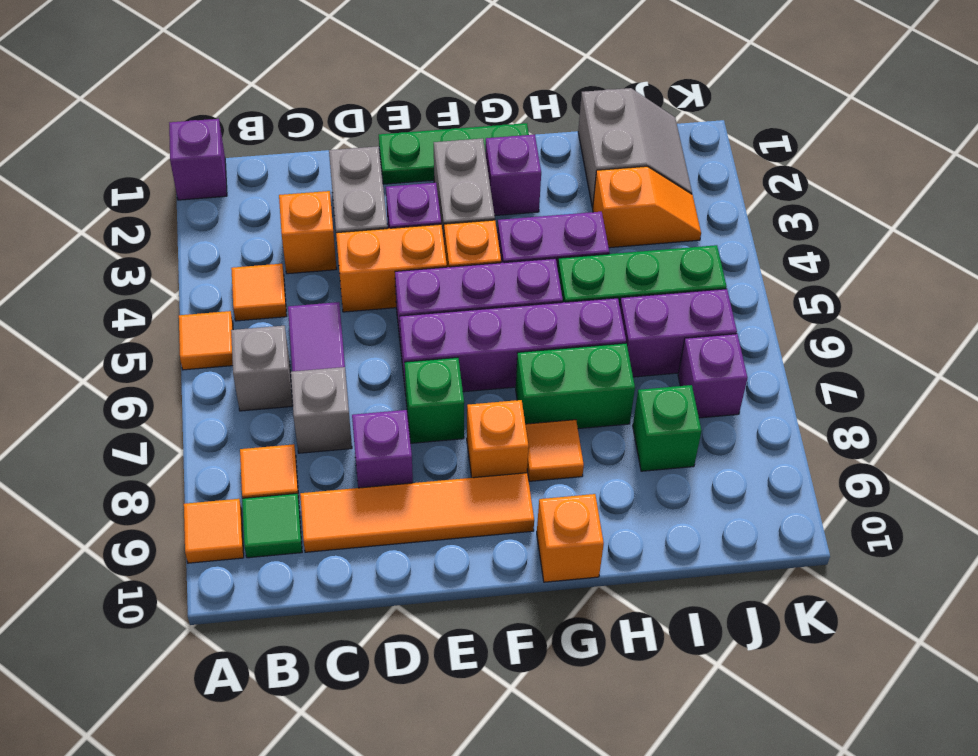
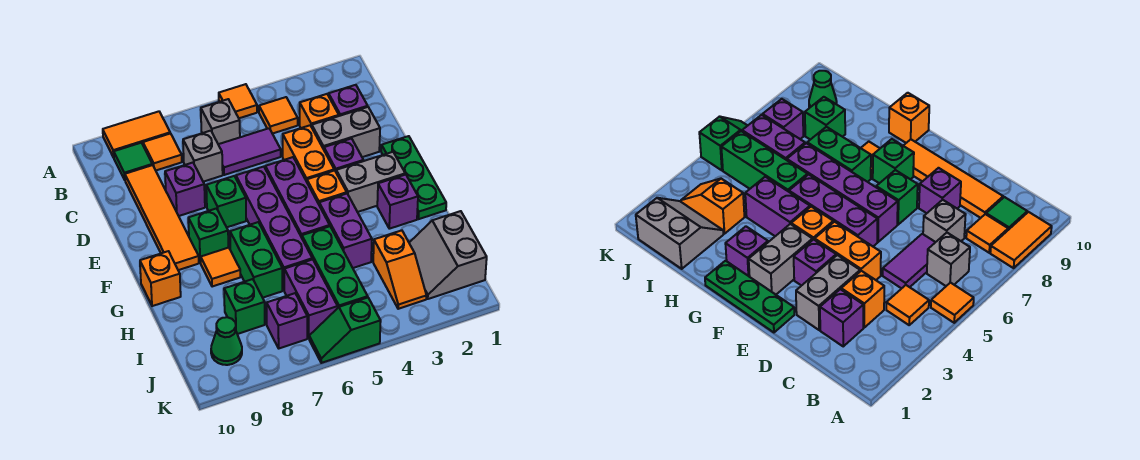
purple 1x1 brick [169,119,227,200] -> purple 1x1 brick moved to [329,85,368,116]
orange 1x1 tile [184,499,244,563] -> orange 1x2 tile [103,111,170,158]
orange 1x1 brick [467,400,529,478] -> green 1x1 brick [188,209,228,263]
grey 2x2 slope [578,88,692,208] -> grey 2x2 slope turned to [409,211,487,299]
none -> green 1x1 cone [211,317,242,365]
none -> green 1x2 slope [309,298,381,363]

